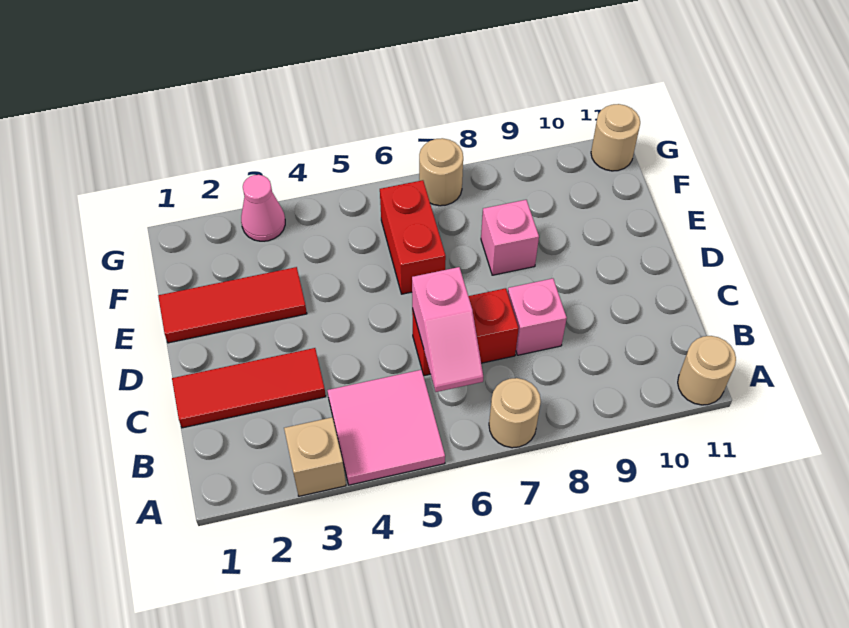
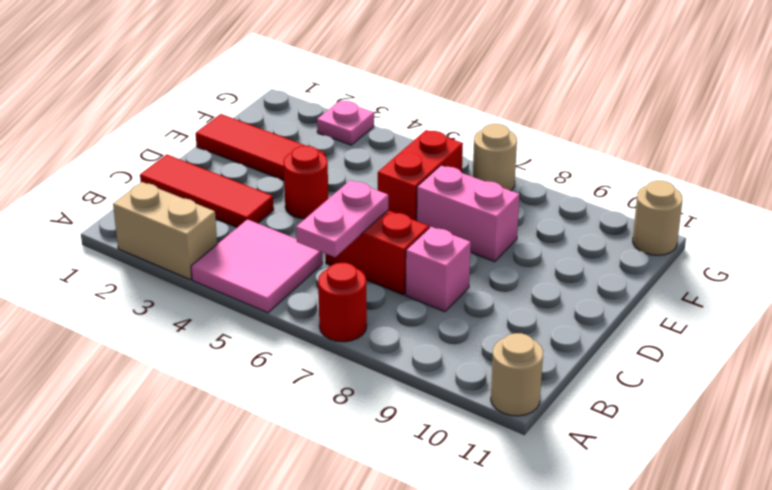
tan 1x1 brick [284,417,346,496] -> tan 1x2 brick [113,182,217,280]
tan 1x1 round brick [489,378,541,448] -> red 1x1 round brick [318,263,367,342]
pink 1x2 slope [412,267,483,392] -> pink 1x2 plate [296,180,388,257]
none -> red 1x1 round brick [283,146,328,219]
pink 1x1 brick [481,200,539,275] -> pink 1x2 brick [417,166,520,262]
pink 1x1 cone [241,175,285,241] -> pink 1x1 plate [317,100,374,145]

